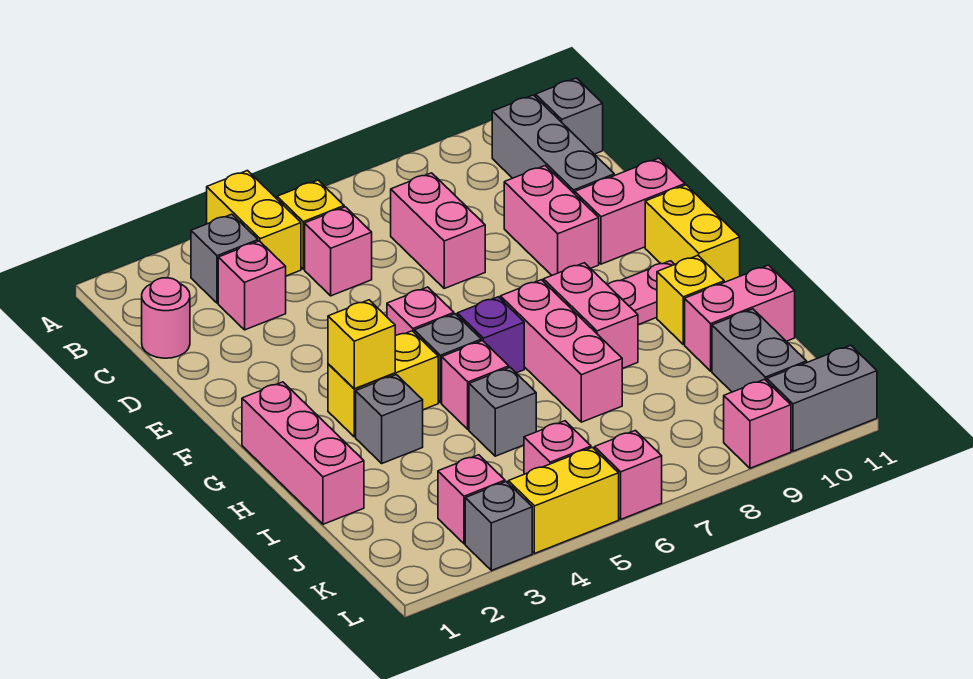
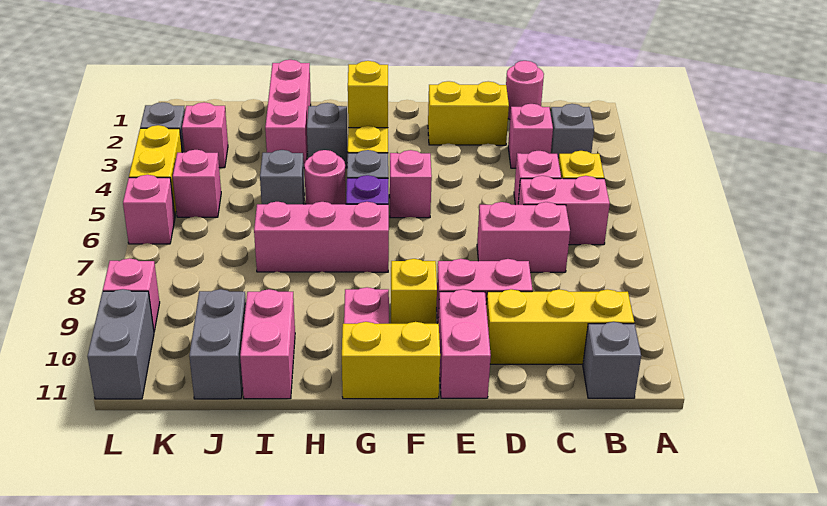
yellow 1x2 brick [207,171,301,276] -> yellow 1x2 brick moved to [428,81,509,145]
grey 1x3 brick [492,95,614,194] -> yellow 1x3 brick [486,289,634,364]
pink 1x3 brick [242,382,364,524] -> pink 1x3 brick turned to [265,60,311,164]
pink 1x2 brick [543,263,638,369] -> pink 1x2 brick moved to [518,176,610,245]
pink 1x1 brick [442,341,509,429] -> pink 1x1 round brick [304,150,346,204]
yellow 1x1 brick [657,256,724,344] -> yellow 1x1 brick moved to [391,259,437,324]
grey 1x2 brick [712,309,807,392] -> grey 1x2 brick turned to [189,289,246,399]

